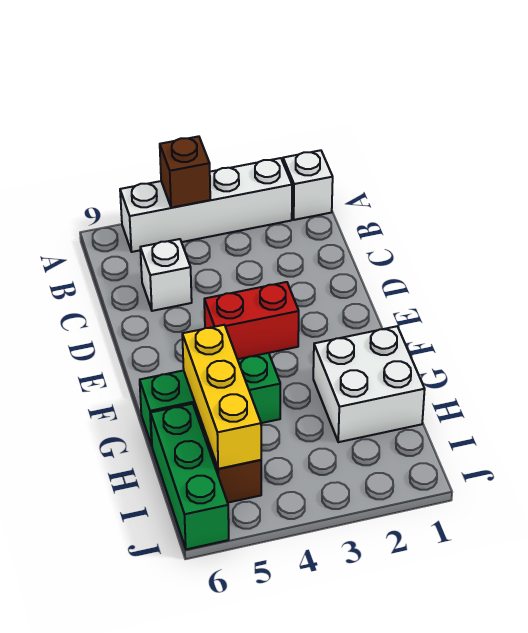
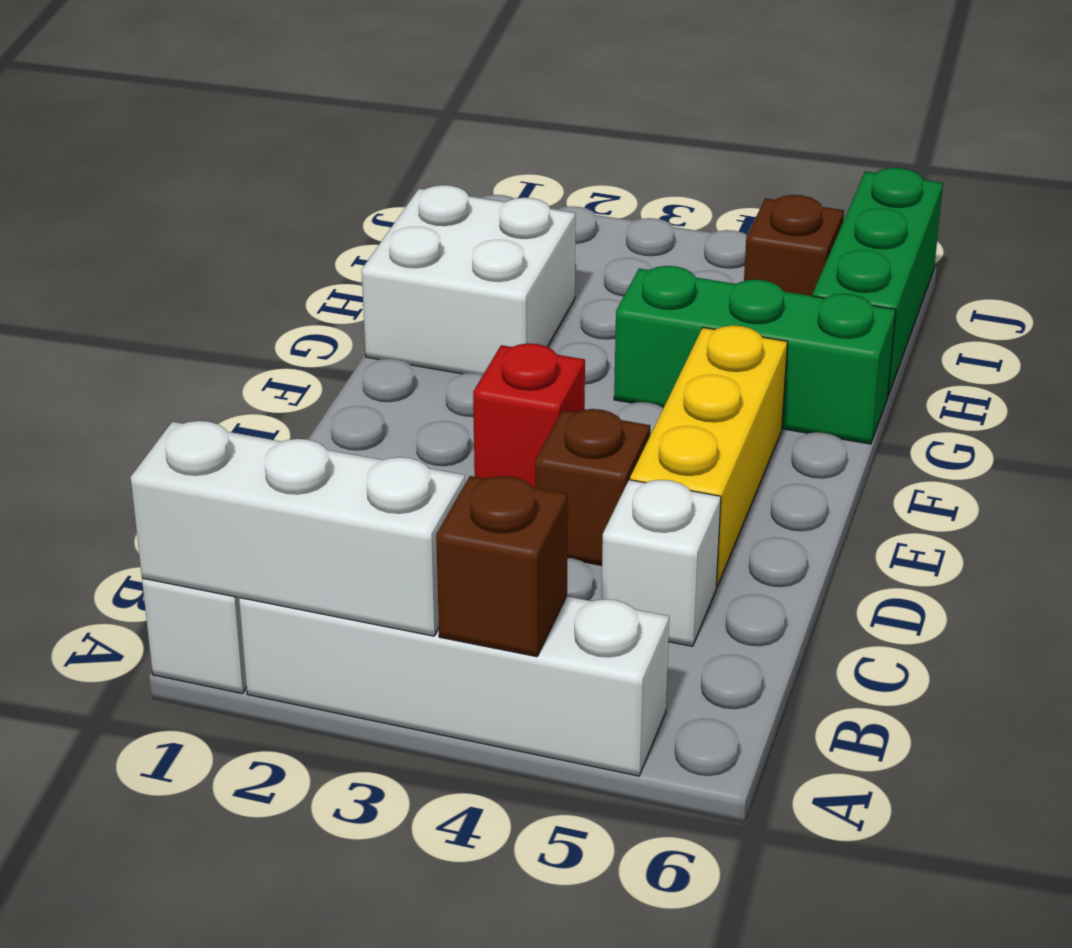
none -> white 1x3 brick [131,421,465,636]
none -> brown 1x1 brick [535,409,650,565]
red 1x2 brick [204,282,299,359] -> red 1x1 brick [473,343,585,488]
yellow 1x3 brick [182,325,261,469] -> yellow 1x3 brick moved to [630,325,787,587]

